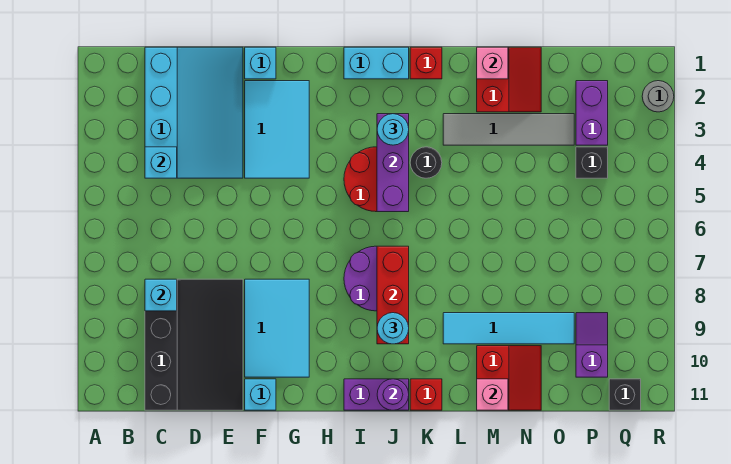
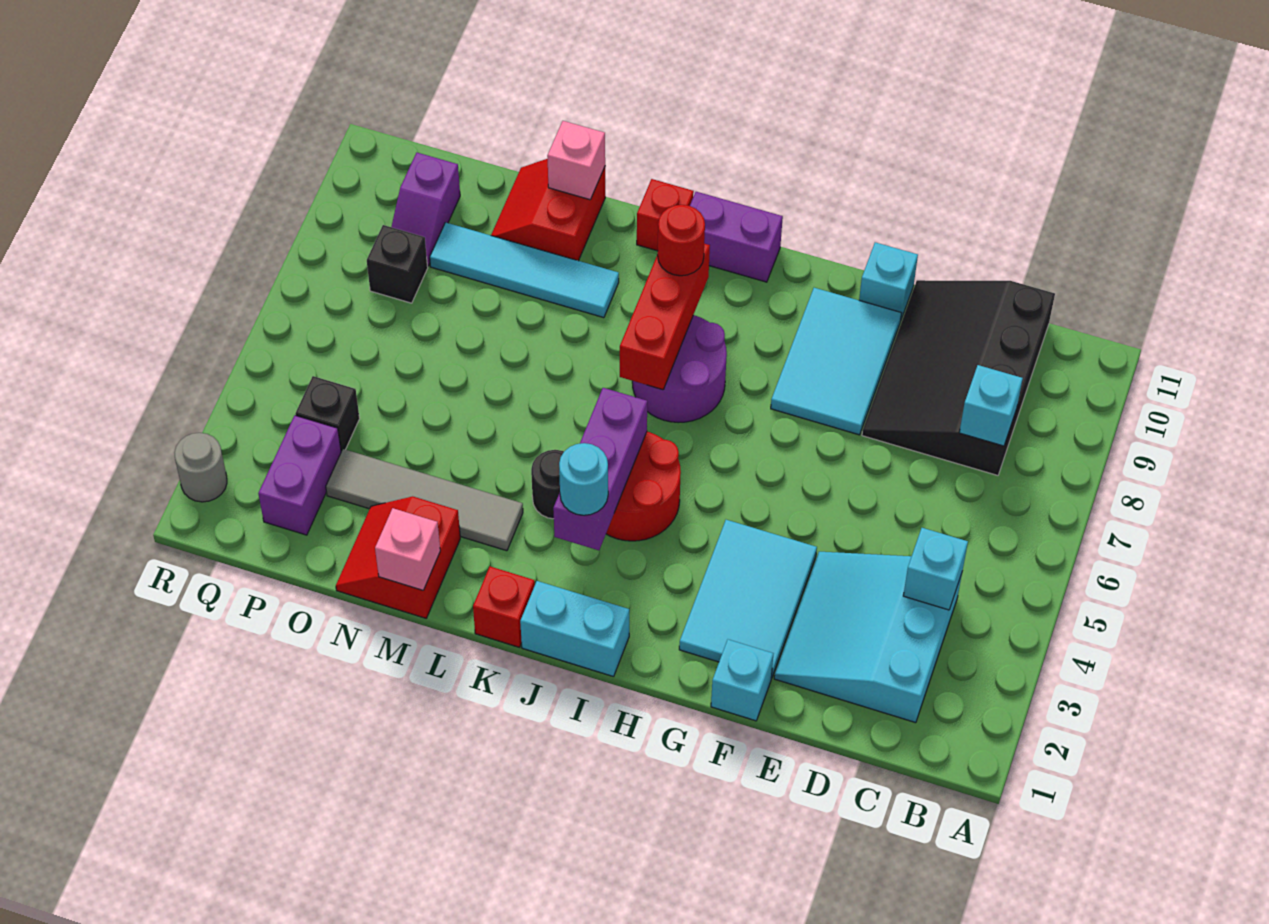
cyan 3x4 slope [145,47,243,178] -> cyan 3x3 slope [774,552,962,723]
cyan 1x1 round brick [377,313,409,344] -> red 1x1 round brick [658,205,705,276]
purple 1x1 round brick [377,379,409,410] -> none
black 1x1 brick [609,379,641,410] -> black 1x1 brick moved to [367,225,428,303]

